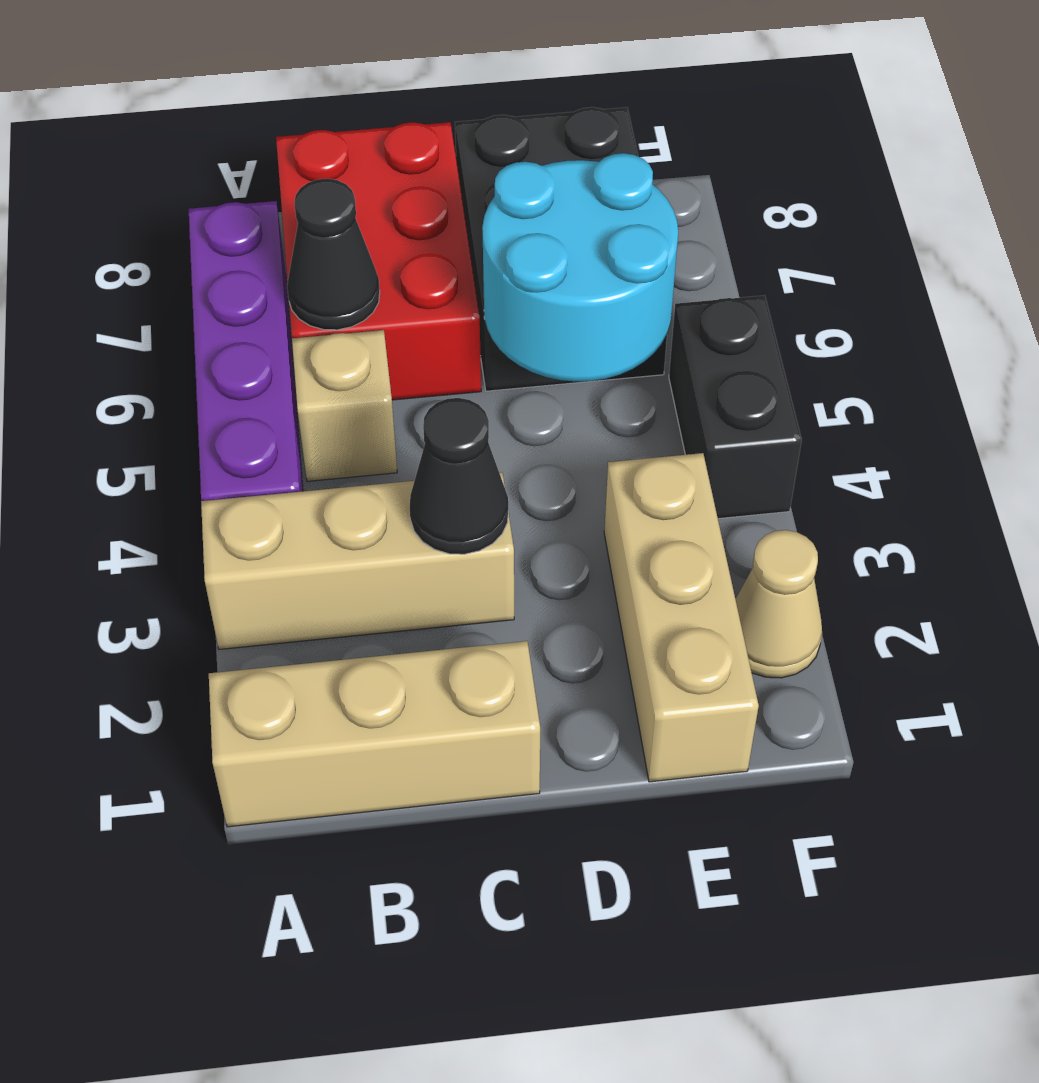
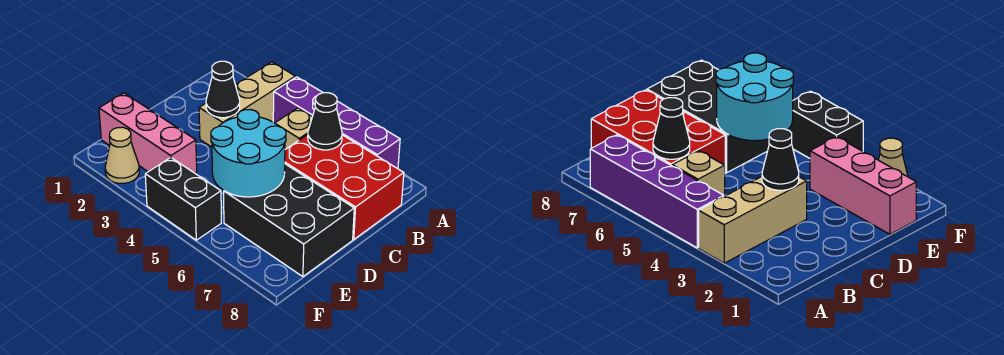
tan 1x3 brick [209,641,540,827] -> none
tan 1x3 brick [604,453,759,782] -> pink 1x3 brick [99,93,197,173]

